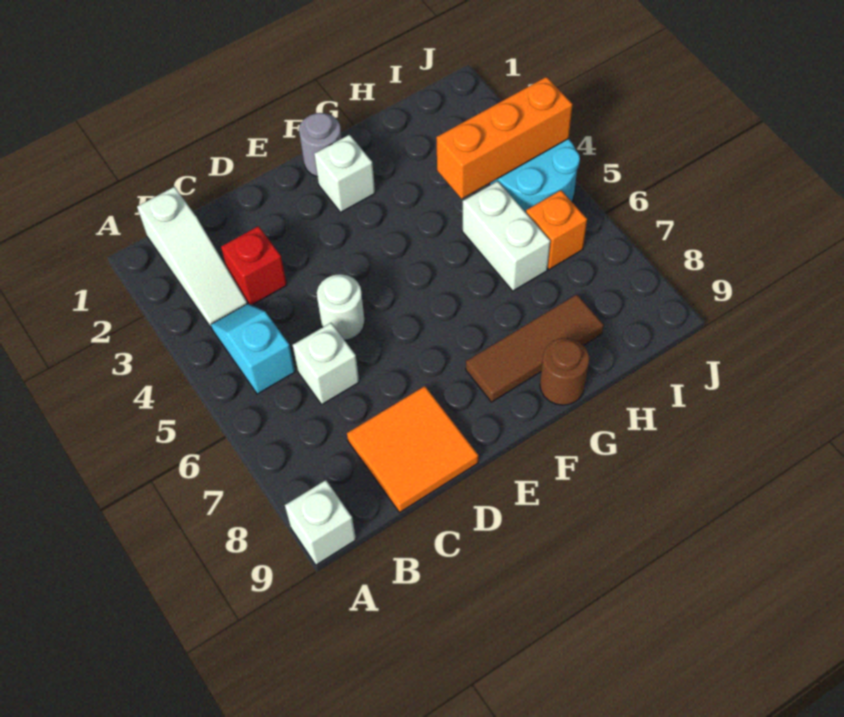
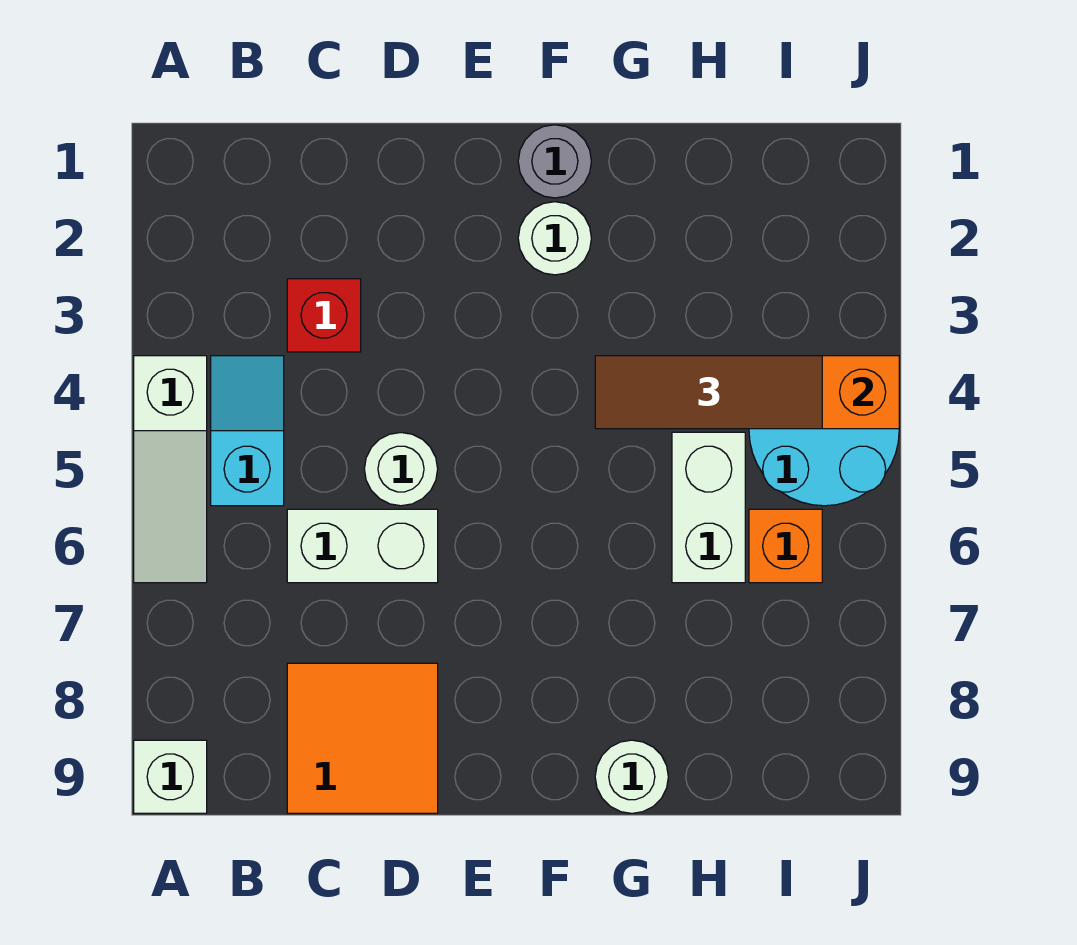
white 1x3 slope [137,187,247,327] -> white 1x3 slope moved to [134,356,207,583]
white 1x1 brick [293,323,359,404] -> white 1x2 brick [287,509,438,583]
white 1x1 brick [314,135,375,212] -> white 1x1 round brick [518,202,591,275]
brown 1x3 tile [466,294,604,402] -> brown 1x3 tile moved to [595,356,822,429]
brown 1x1 round brick [540,338,589,405] -> white 1x1 round brick [595,740,668,813]

